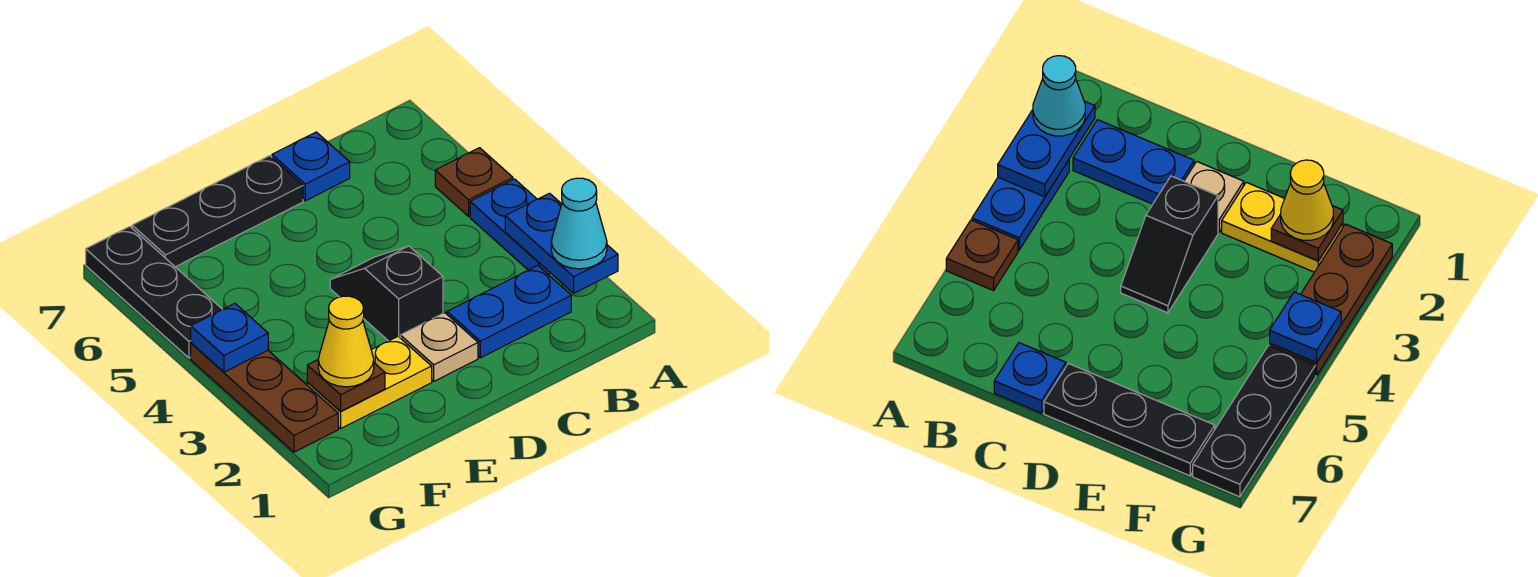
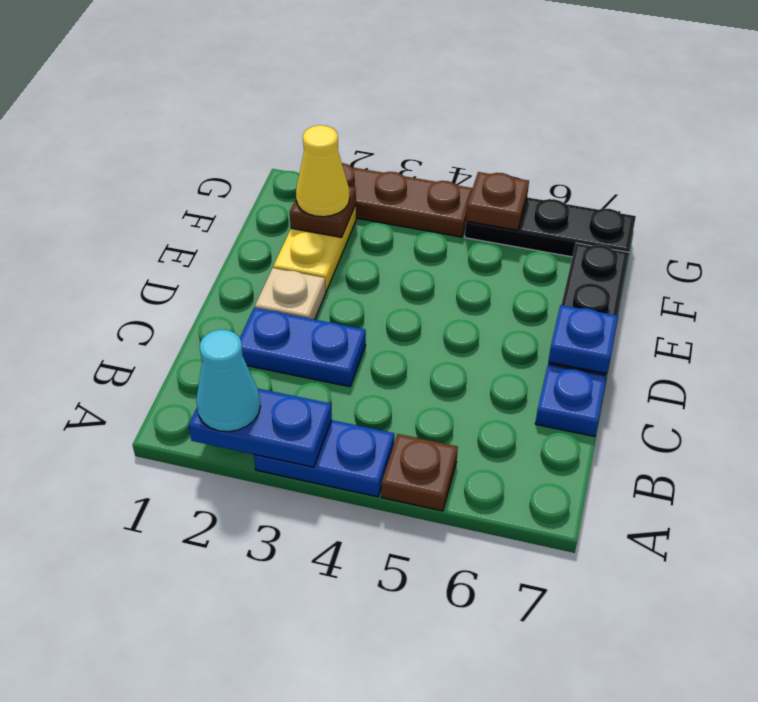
blue 1x2 plate [447,266,571,358] -> blue 1x2 plate turned to [240,308,366,387]
black 1x2 slope [330,246,443,341] -> none
blue 1x1 plate [191,304,268,372] -> blue 1x1 plate moved to [548,305,618,374]
none -> brown 1x1 plate [466,172,529,230]

